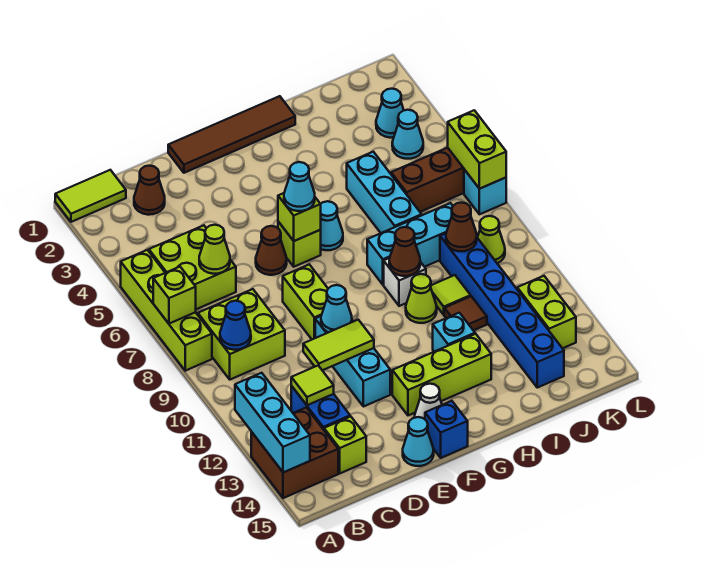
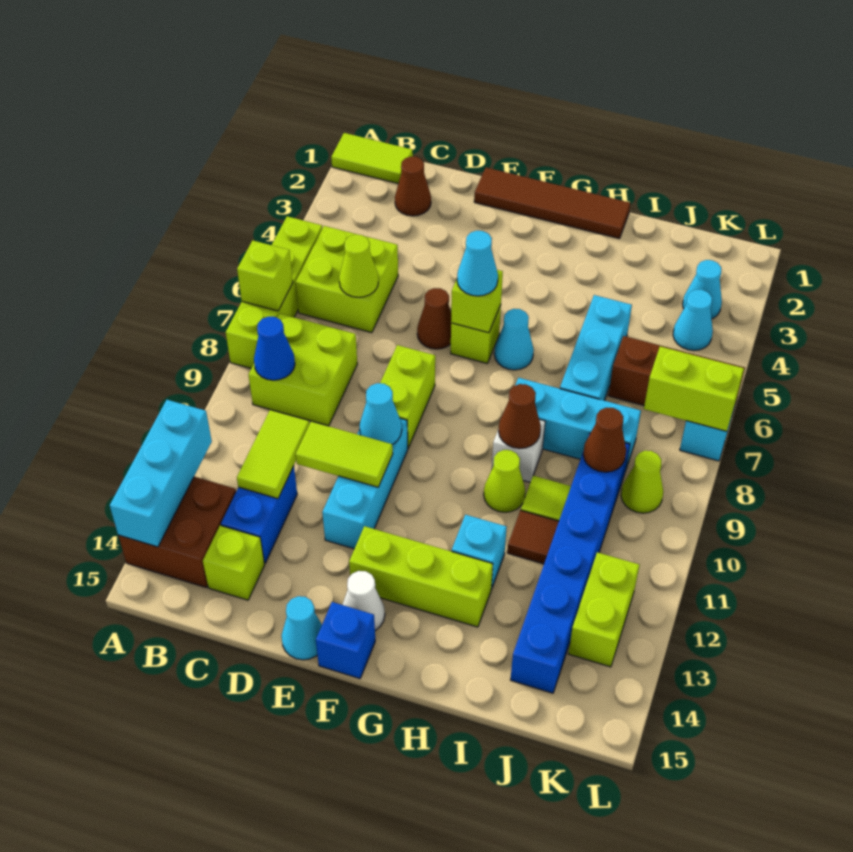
lime 1x1 tile [291,366,334,405] -> lime 1x2 tile [237,410,309,499]
lime 1x2 brick [448,110,506,189] -> lime 1x2 brick turned to [644,347,744,431]

